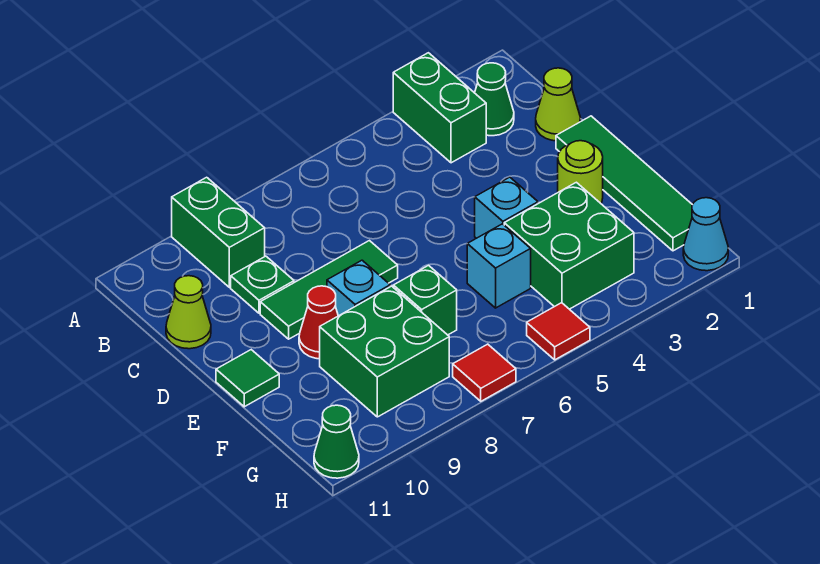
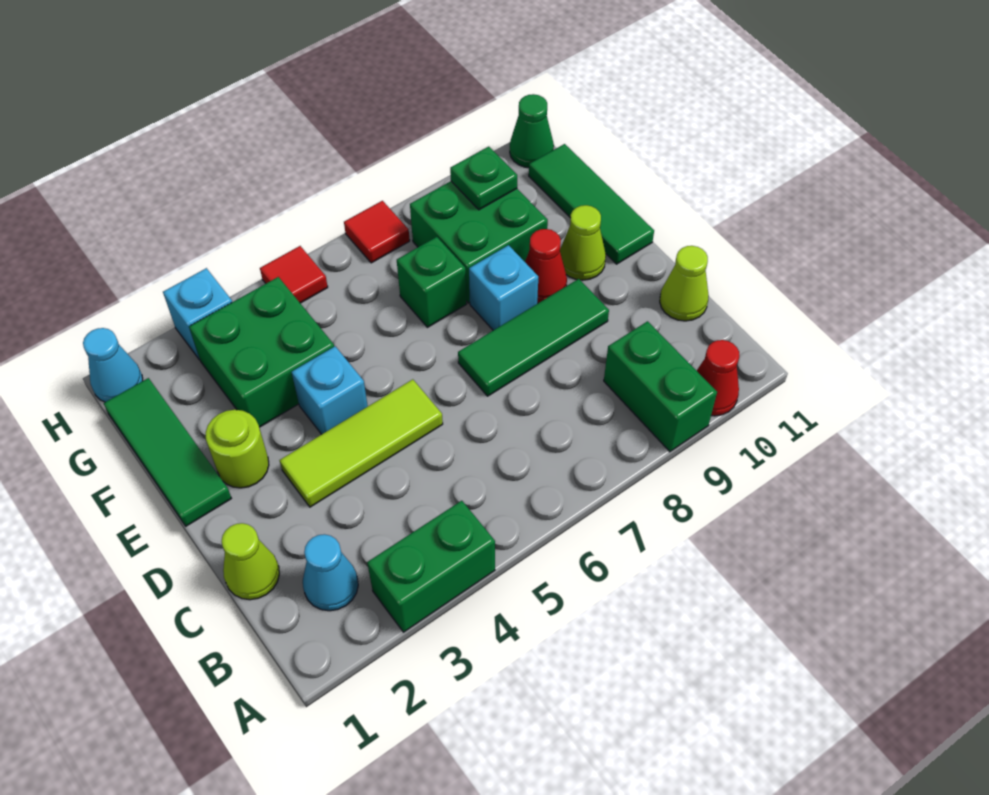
green 1x2 brick [393,53,486,163] -> green 1x2 brick turned to [367,501,495,632]
none -> red 1x1 cone [697,340,739,416]
green 1x1 cone [475,63,514,136] -> cyan 1x1 cone [303,534,358,611]
green 1x1 plate [231,256,294,313] -> green 1x1 plate moved to [450,147,517,210]
green 1x4 tile [556,116,692,251] -> green 1x3 tile [104,378,231,526]
none -> lime 1x3 tile [280,379,443,507]
none -> lime 1x1 cone [560,205,606,280]
green 1x1 tile [216,350,279,407] -> green 1x3 tile [529,144,654,264]
cyan 1x1 brick [467,224,531,308] -> cyan 1x1 brick moved to [163,268,232,360]

